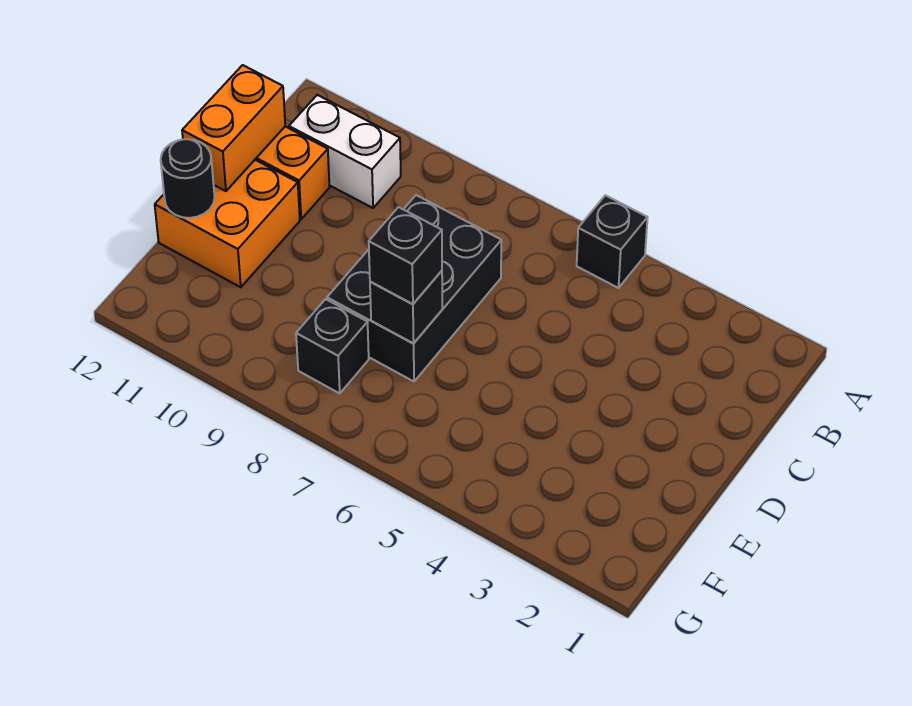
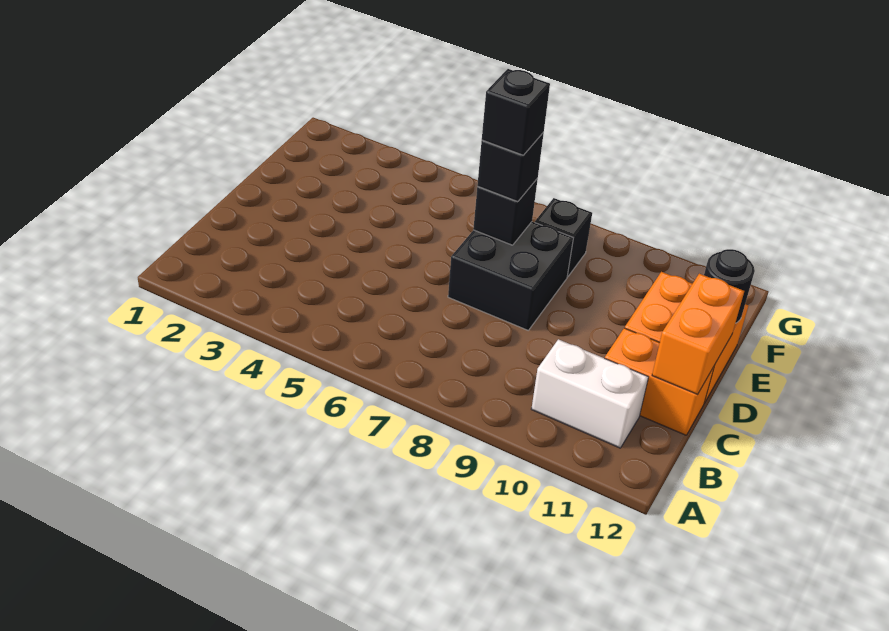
black 1x1 brick [577,195,648,288] -> black 1x1 brick moved to [482,69,550,155]
black 2x3 brick [327,195,501,381] -> black 2x2 brick [448,222,573,330]

